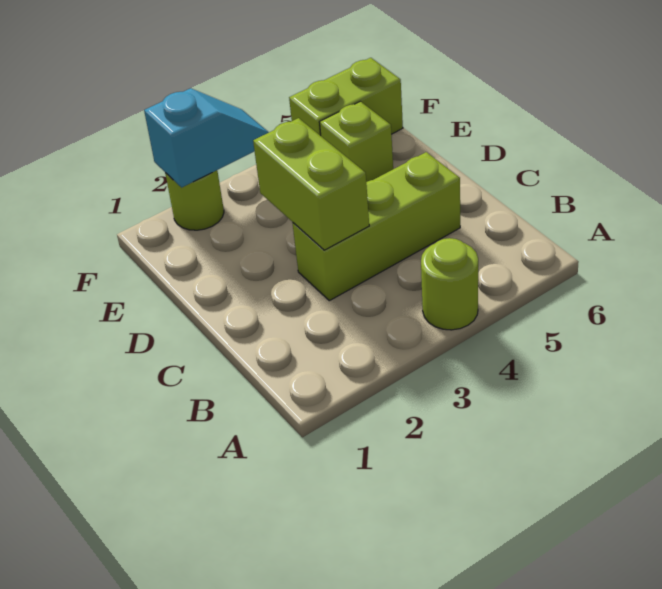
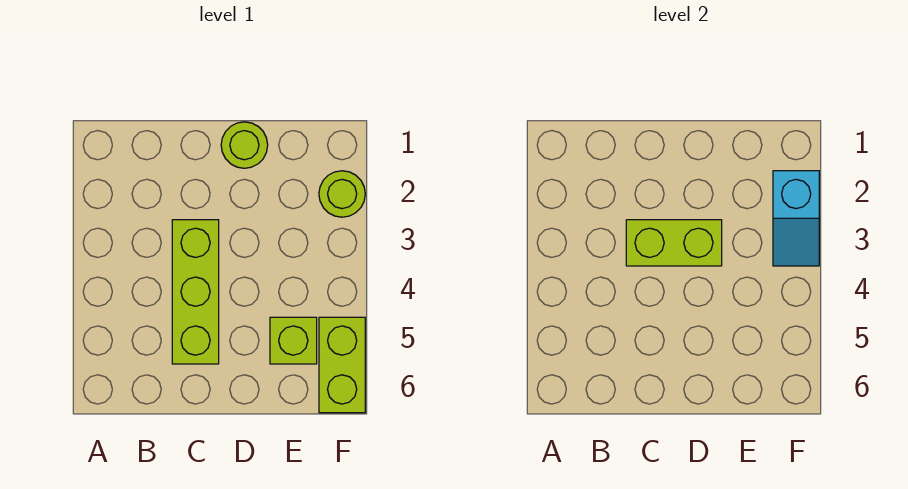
lime 1x1 round brick [421,238,478,330] -> lime 1x1 round brick moved to [221,122,268,168]

